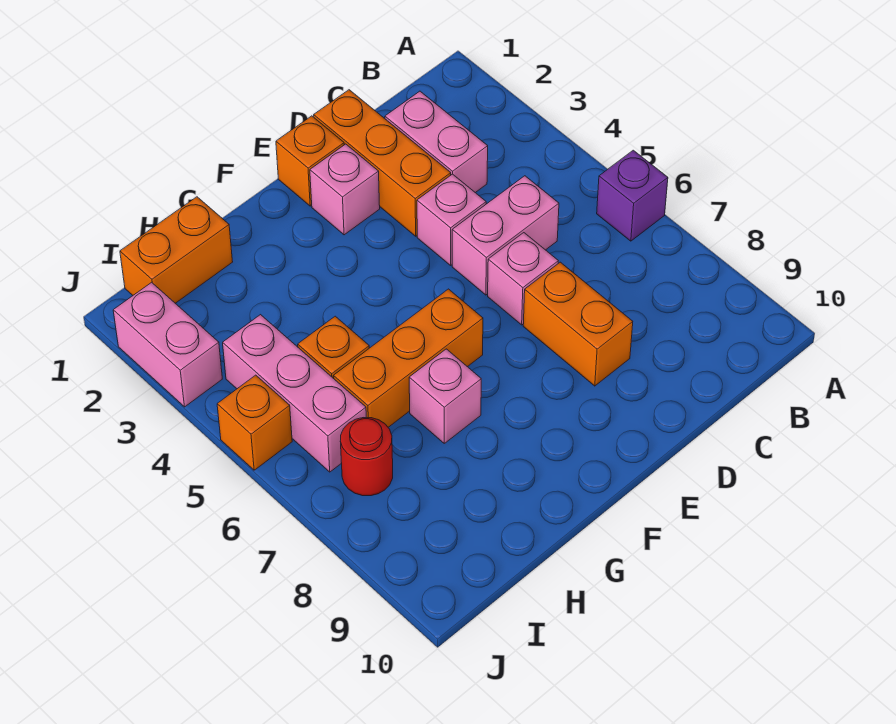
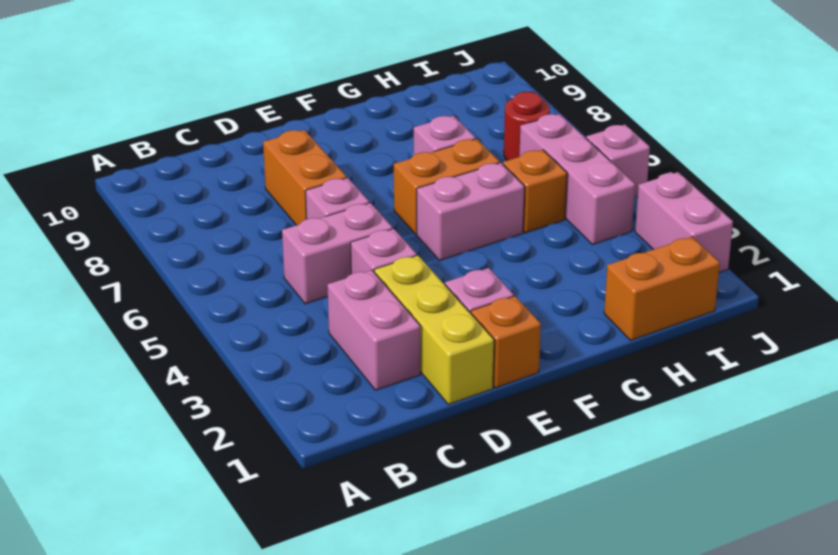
purple 1x1 brick [597,150,668,241] -> none
orange 1x3 brick [314,90,451,236] -> yellow 1x3 brick [374,255,494,404]
none -> pink 1x2 brick [417,163,525,261]
orange 1x3 brick [333,289,483,427] -> orange 1x2 brick [394,139,500,235]
orange 1x1 brick [217,375,292,470] -> pink 1x1 brick [586,125,650,197]

